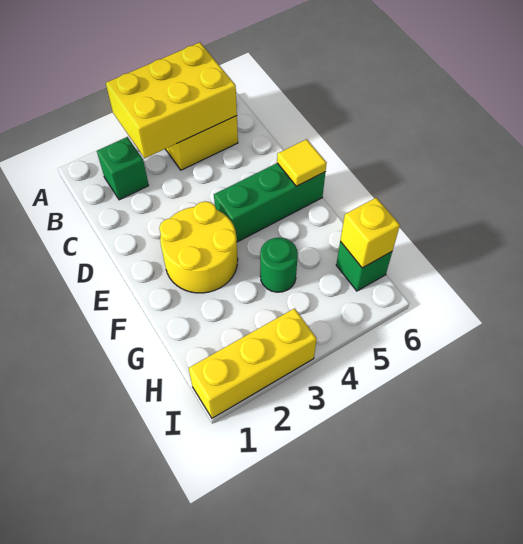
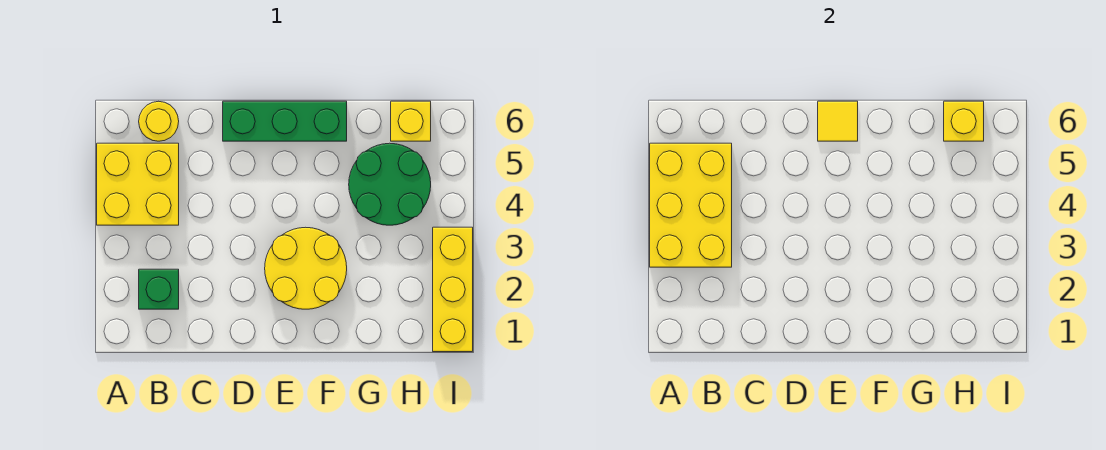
none -> yellow 1x1 round brick [139,101,179,141]
green 1x3 brick [214,163,325,242] -> green 1x3 brick turned to [223,101,347,141]
green 1x1 round brick [260,238,298,292] -> green 2x2 round brick [349,143,431,225]
green 1x1 brick [336,242,392,291] -> yellow 1x1 brick [391,101,431,141]

